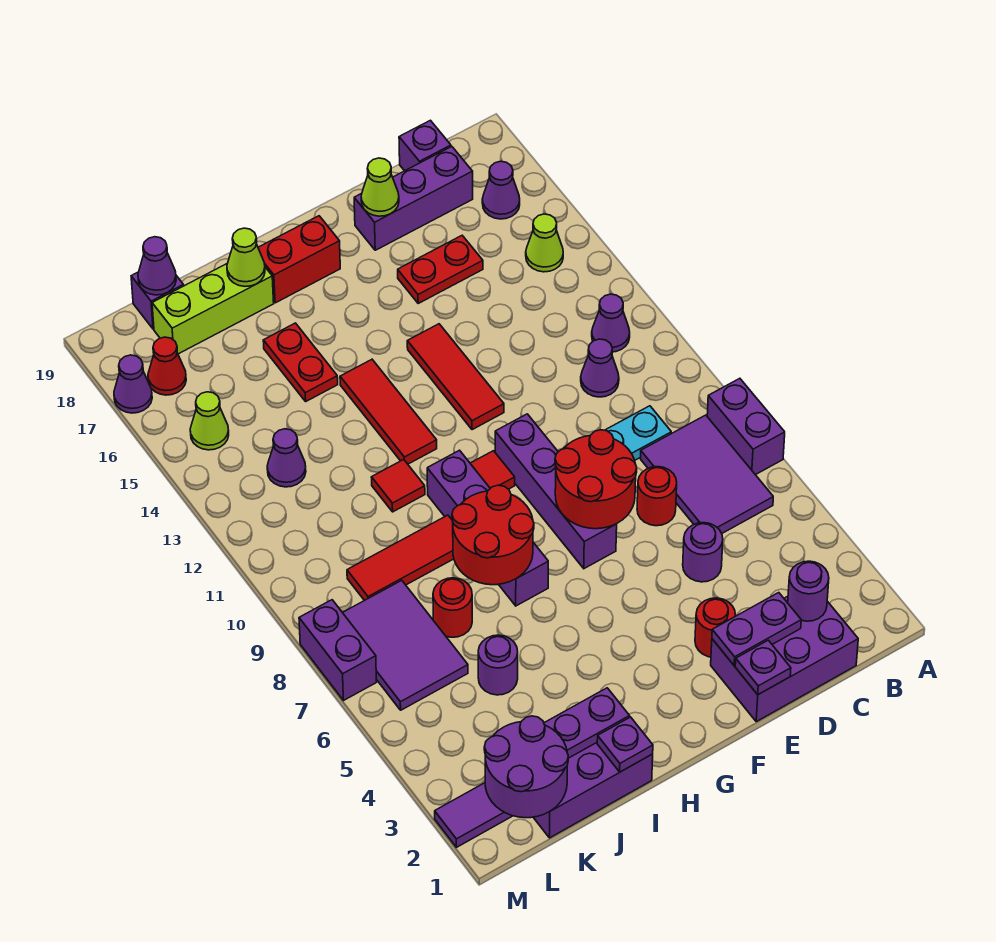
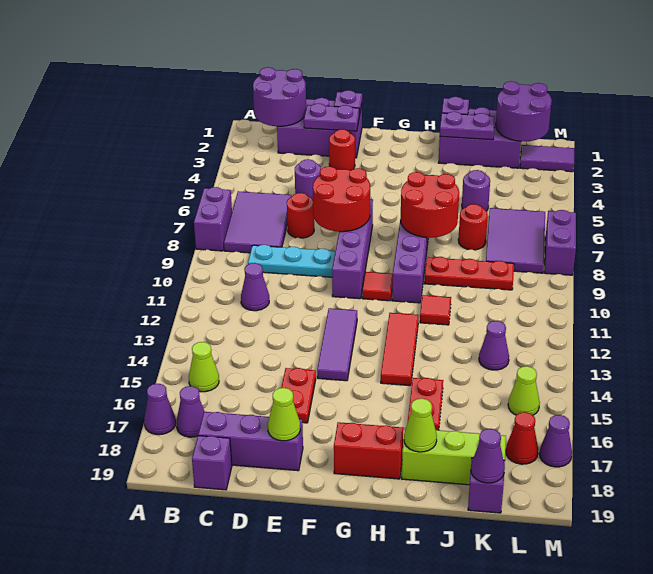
purple 1x1 cone [592,294,630,352] -> purple 1x1 cone moved to [144,384,176,435]
purple 1x1 round brick [788,561,829,621] -> purple 2x2 round brick [253,67,306,126]
red 1x2 plate [398,236,483,303] -> red 1x2 plate turned to [281,368,316,423]
red 1x3 tile [407,324,504,430] -> purple 1x3 tile [317,308,357,381]
red 1x3 tile [347,515,454,601] -> red 1x3 plate [424,257,514,290]

